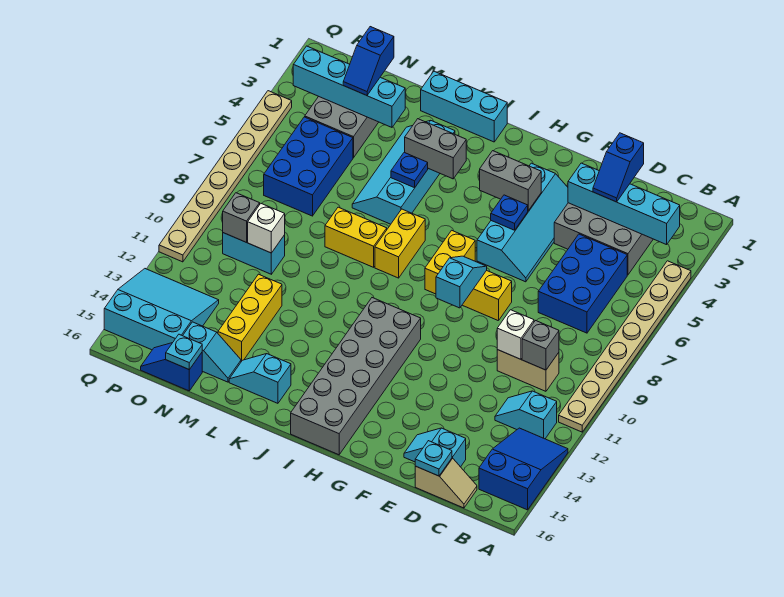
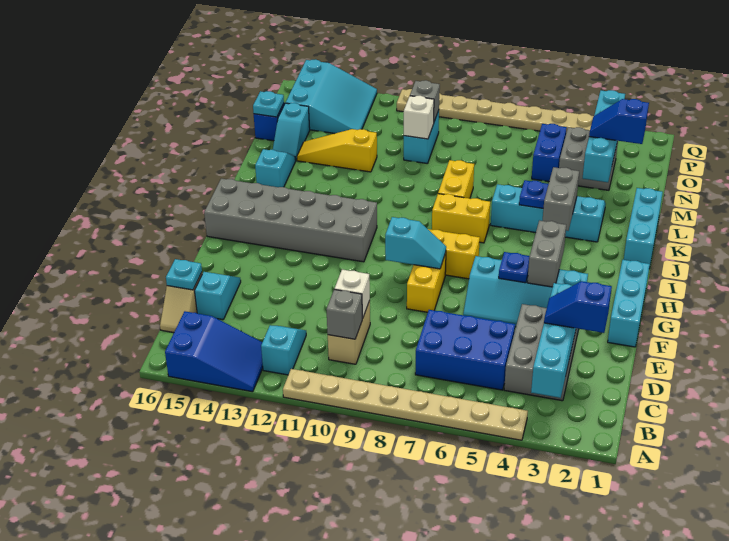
none -> cyan 1x3 brick [608,260,650,347]
yellow 1x3 brick [218,274,282,362] -> yellow 1x3 slope [297,129,377,172]
blue 2x3 brick [264,117,353,216] -> blue 1x2 brick [532,124,567,182]

